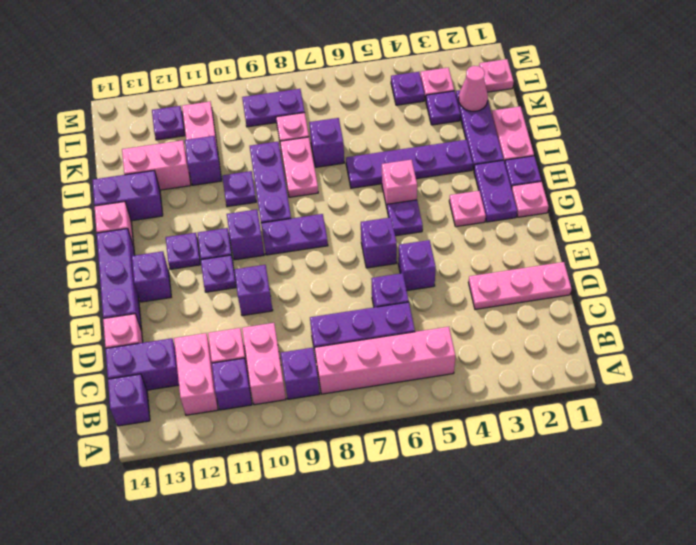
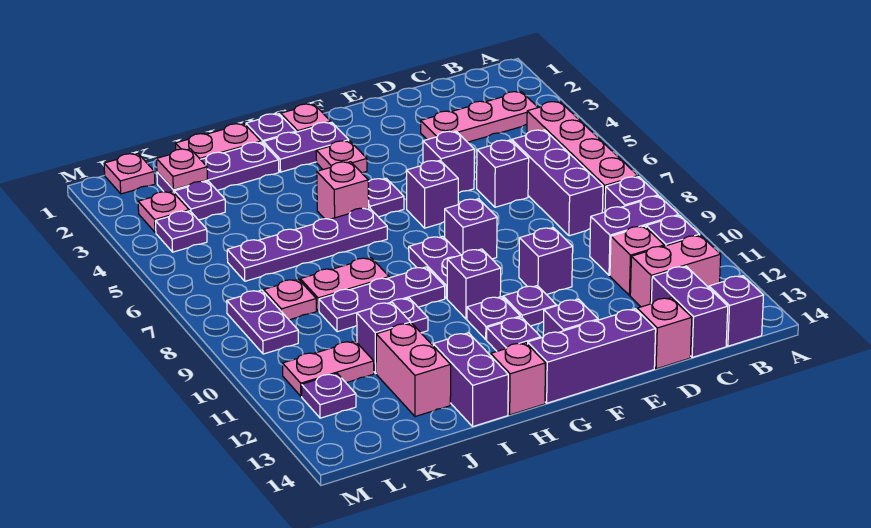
pink 1x2 brick [242,323,286,405] -> purple 1x2 brick [590,196,679,275]
pink 1x3 plate [469,262,571,309] -> pink 1x3 plate turned to [421,92,538,142]
purple 1x4 plate [346,140,473,188] -> purple 1x4 plate turned to [227,208,387,281]
purple 1x1 brick [309,118,344,167] -> purple 1x1 brick moved to [445,199,497,259]
pink 1x1 cone [459,66,488,111] -> pink 1x1 plate [157,149,208,189]

